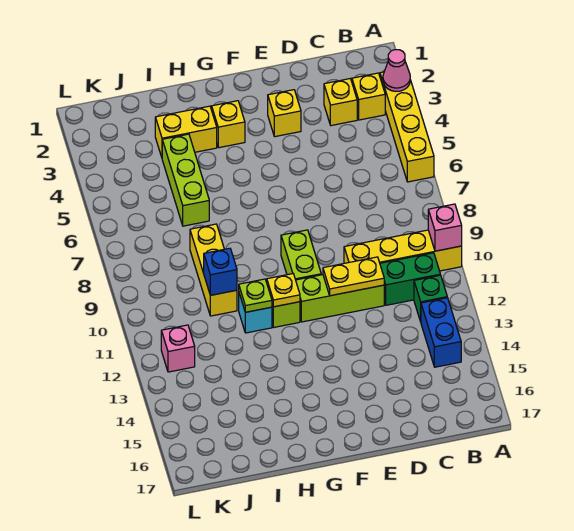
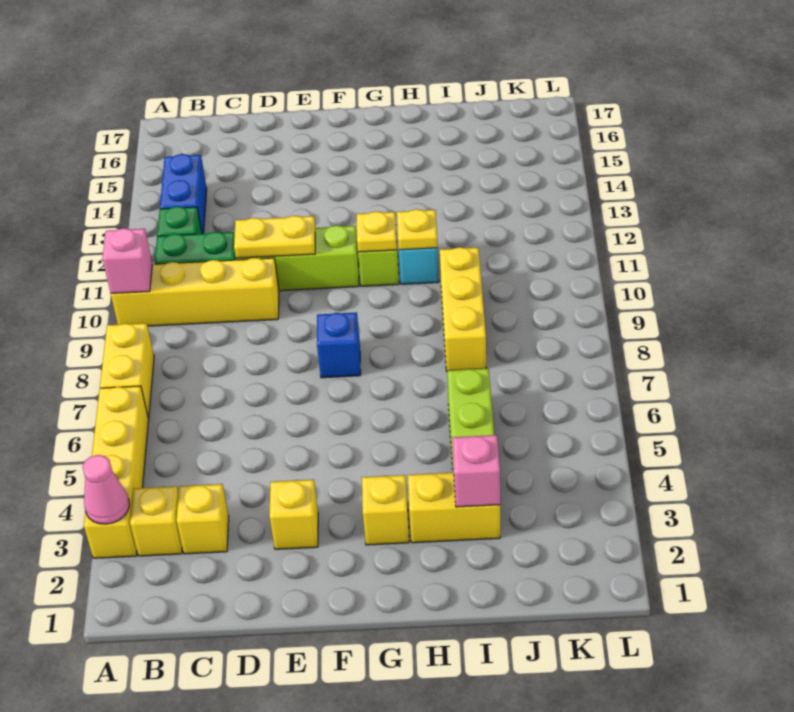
none -> yellow 1x2 brick [100,323,154,418]
lime 1x2 brick [281,230,321,280] -> none
lime 1x1 plate [239,279,272,312] -> yellow 1x1 plate [397,209,438,250]
blue 1x1 brick [204,248,237,295] -> blue 1x1 brick moved to [317,313,361,378]
pink 1x1 brick [161,325,195,372] -> pink 1x1 brick moved to [452,435,500,507]

